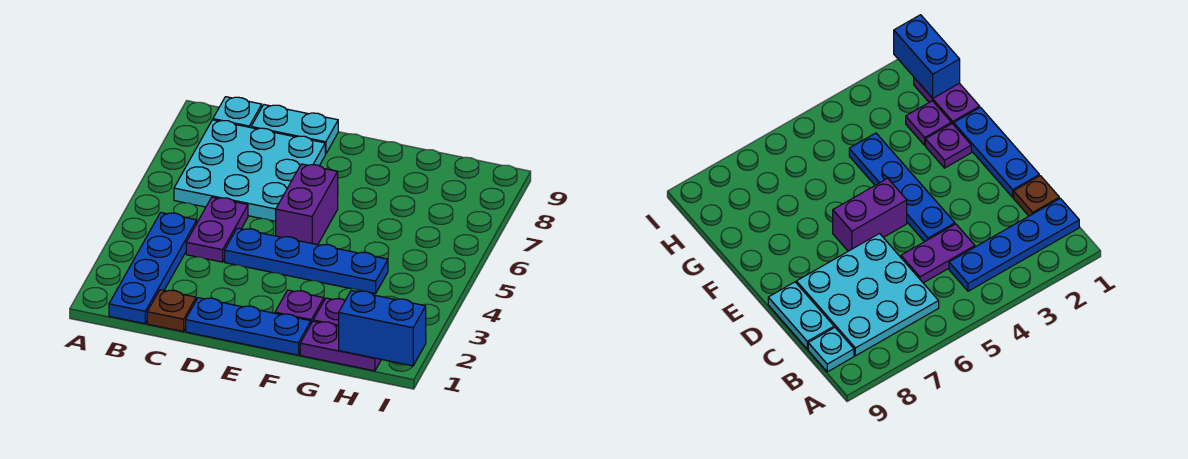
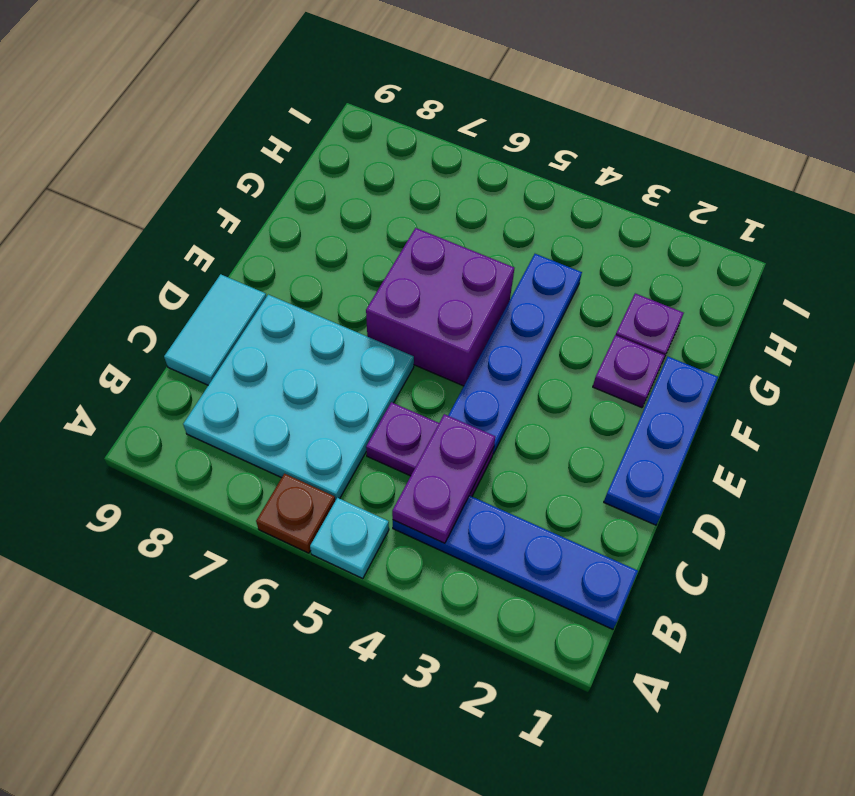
cyan 1x1 plate [213,97,262,128] -> cyan 1x1 plate moved to [310,498,389,579]
brown 1x1 plate [147,290,196,332] -> brown 1x1 plate moved to [256,474,335,553]
cyan 1x2 plate [251,105,338,154] -> cyan 1x2 tile [164,274,266,385]
purple 1x2 brick [276,164,338,245] -> purple 2x2 brick [366,228,514,386]
purple 1x2 plate [300,321,381,371] -> purple 1x2 plate moved to [392,414,495,543]
blue 1x2 brick [339,291,426,366] -> none

